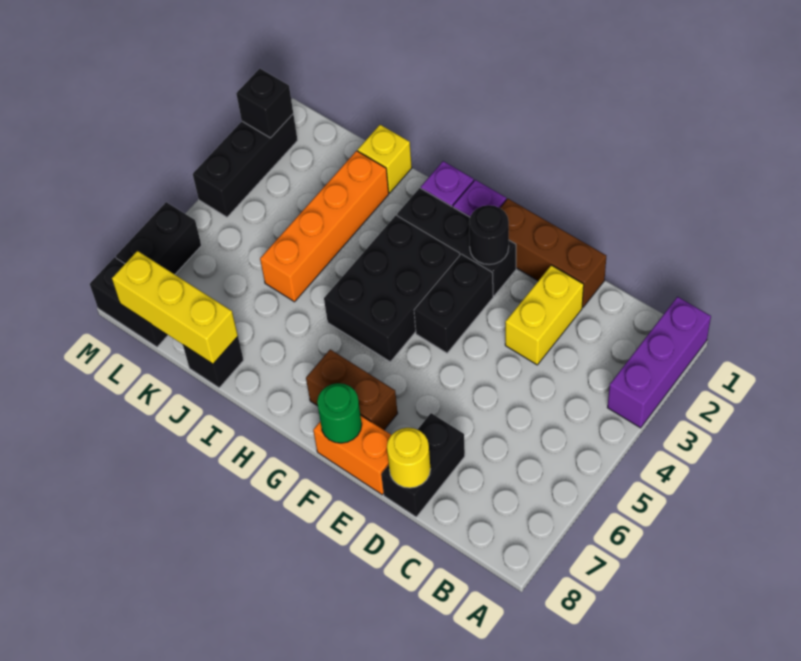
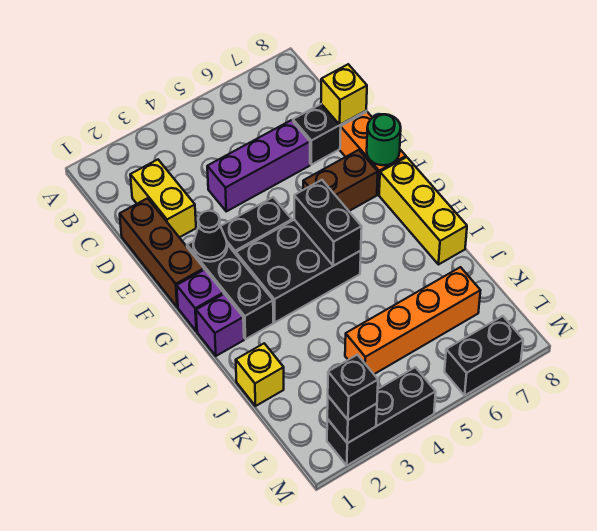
purple 1x3 brick [607,297,711,428] -> purple 1x3 brick moved to [207,120,310,211]
yellow 1x2 brick [505,265,584,365] -> yellow 1x2 brick turned to [130,160,196,237]
yellow 1x1 round brick [387,428,430,488] -> yellow 1x1 brick [321,64,367,125]
black 1x1 round brick [469,205,509,265] -> black 1x1 cone [193,211,227,262]
brown 1x2 brick [306,349,398,430] -> brown 1x2 brick turned to [303,150,378,211]
orange 1x4 brick [260,151,389,302] -> orange 1x4 brick moved to [345,267,481,374]
black 1x1 brick [183,337,243,388] -> black 1x1 brick moved to [328,355,378,420]
yellow 1x3 brick [112,251,238,364] -> yellow 1x3 brick moved to [379,157,467,265]
black 1x2 brick [90,257,168,347] -> black 1x2 brick moved to [294,180,362,266]

